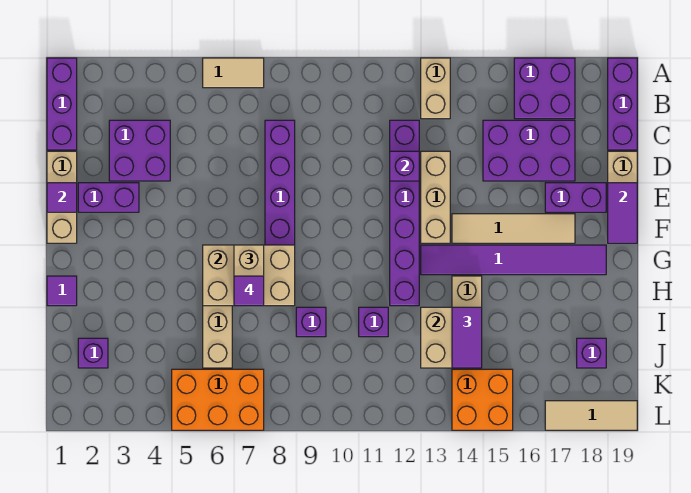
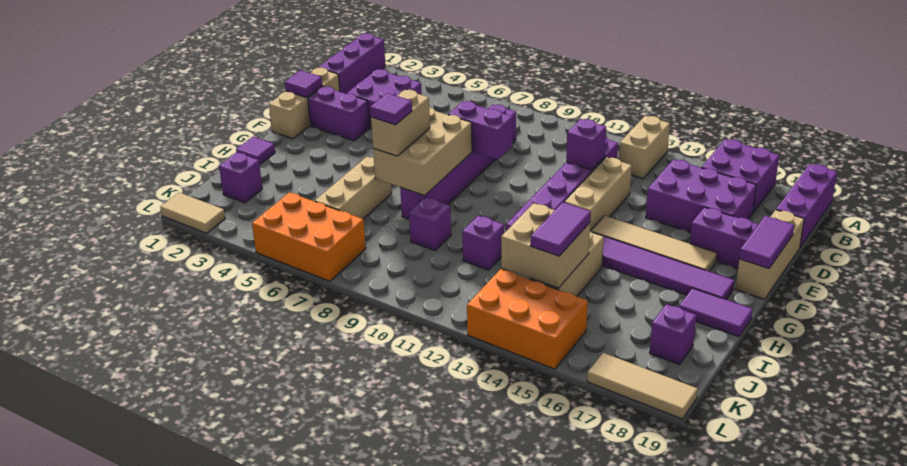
tan 1x2 tile [203,58,264,88] -> tan 1x2 tile moved to [160,192,225,233]
none -> purple 1x2 brick [448,101,512,159]
tan 2x3 brick [203,245,295,306] -> tan 2x3 brick turned to [373,107,472,196]
none -> purple 1x2 tile [679,288,753,337]
orange 2x2 brick [452,369,513,430] -> orange 2x3 brick [467,269,588,369]

